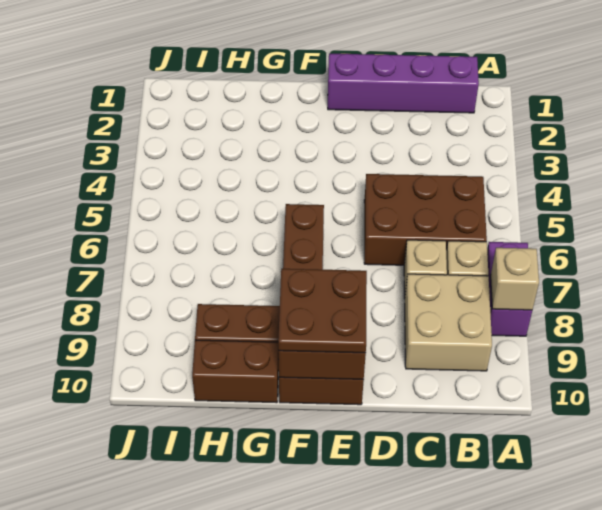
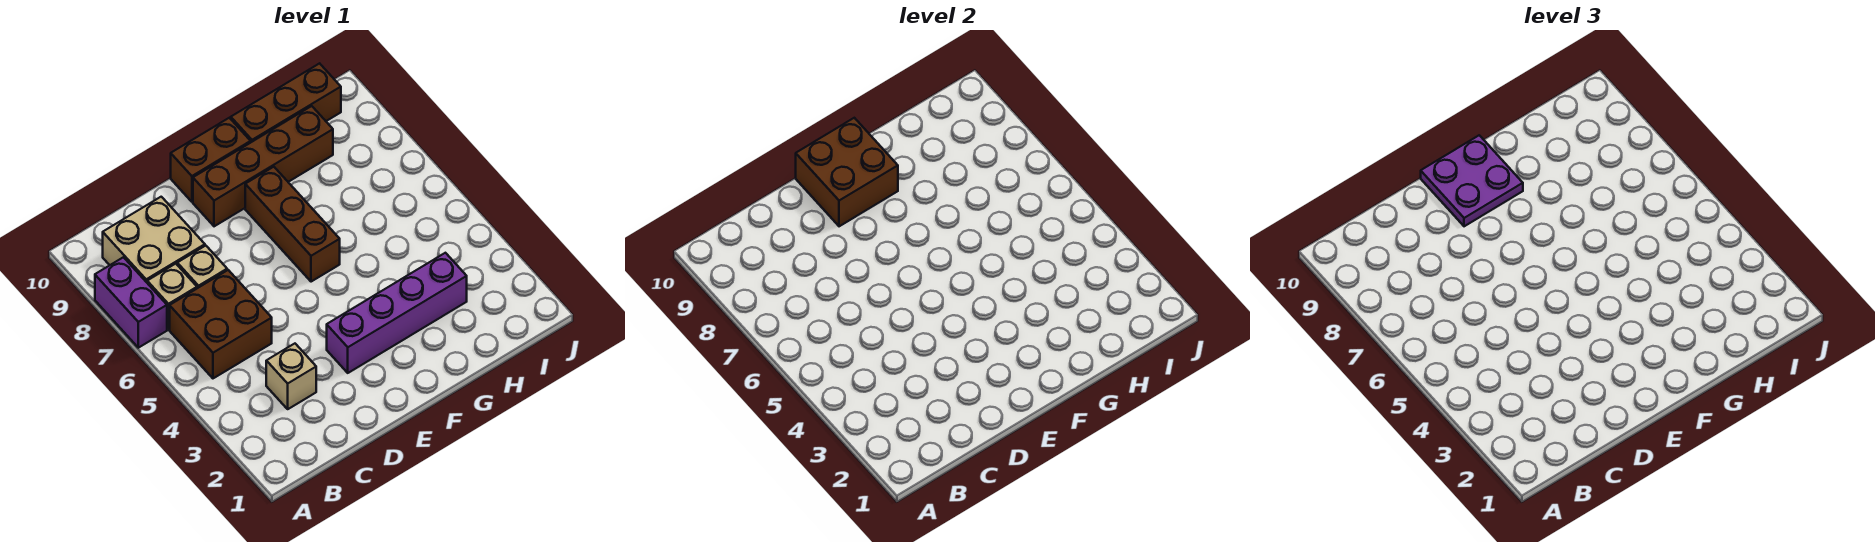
tan 1x1 brick [491,248,539,310] -> tan 1x1 brick moved to [266,344,316,409]
purple 1x4 brick [328,54,479,113] -> purple 1x4 brick moved to [327,253,467,373]
brown 2x3 brick [364,174,487,265] -> brown 2x2 brick [170,270,272,378]
brown 2x2 plate [278,269,367,353] -> purple 2x2 plate [1421,135,1523,226]
brown 1x2 brick [192,340,279,403] -> brown 1x3 brick [231,63,341,142]

